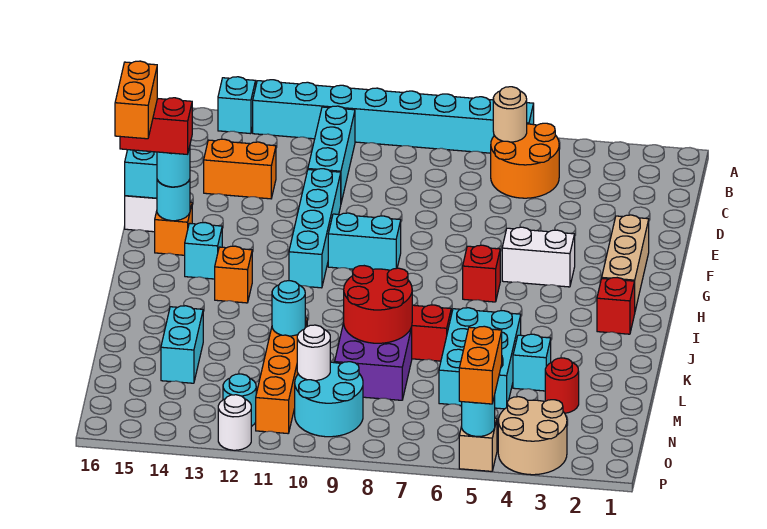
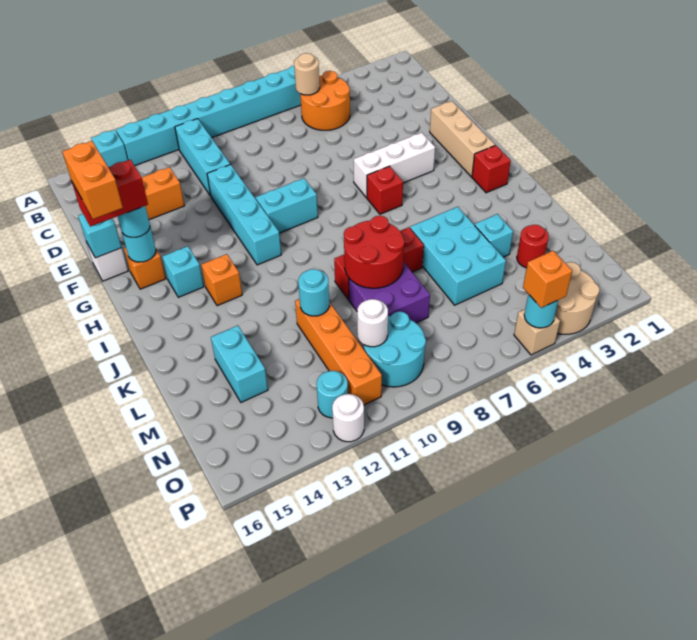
white 1x2 brick [502,227,575,287] -> white 1x3 brick [354,132,435,198]
orange 1x2 brick [459,326,502,404] -> orange 1x1 brick [523,251,572,308]

